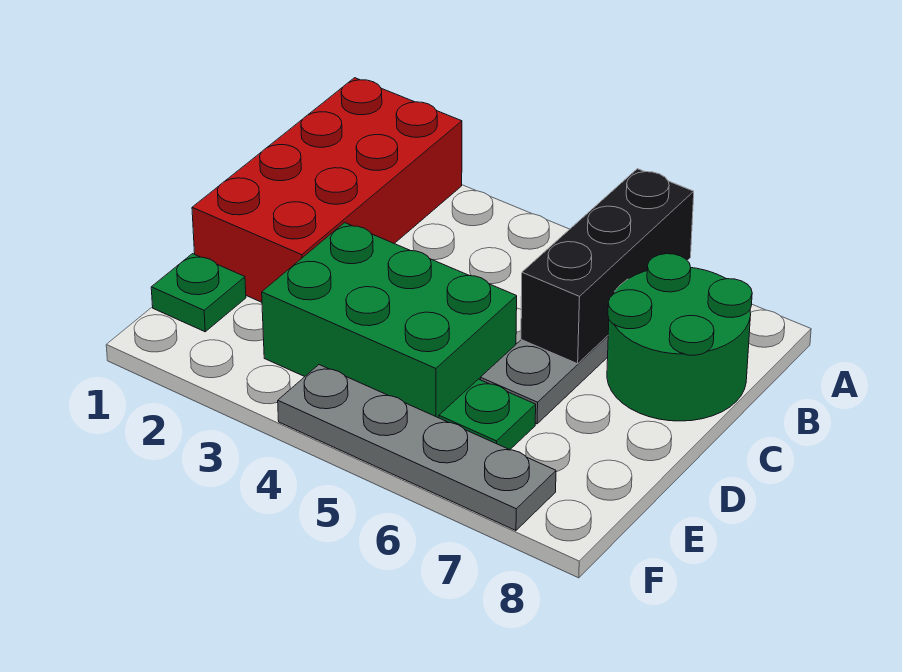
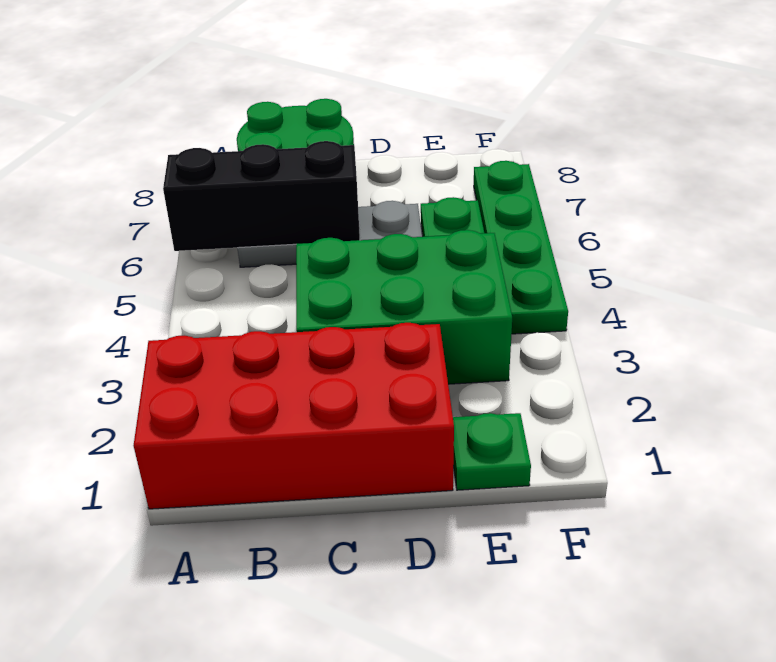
green 2x3 brick [262,223,517,418] -> green 2x3 brick turned to [296,230,512,384]
grey 1x4 plate [278,365,556,531] -> green 1x4 plate [474,161,568,334]

